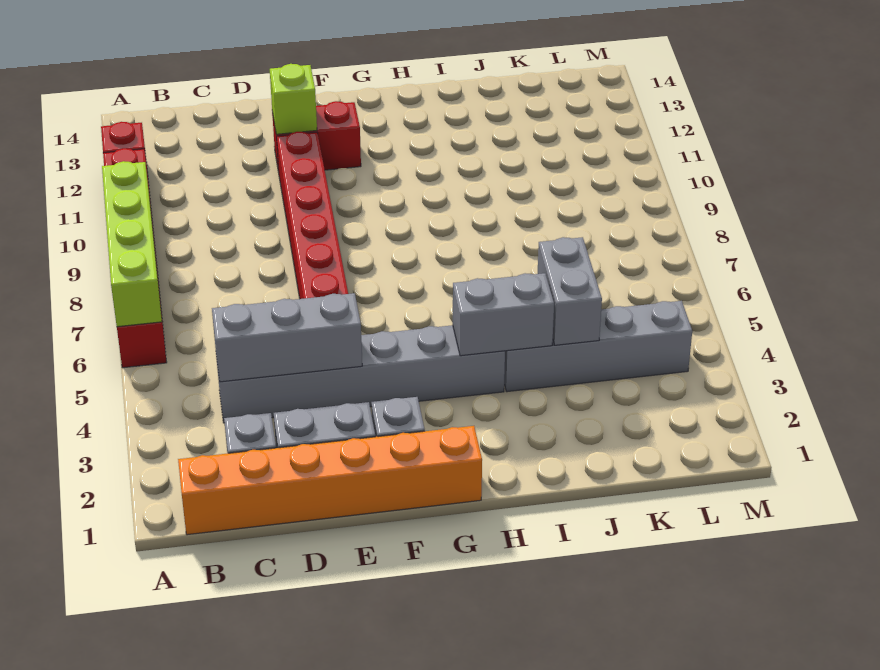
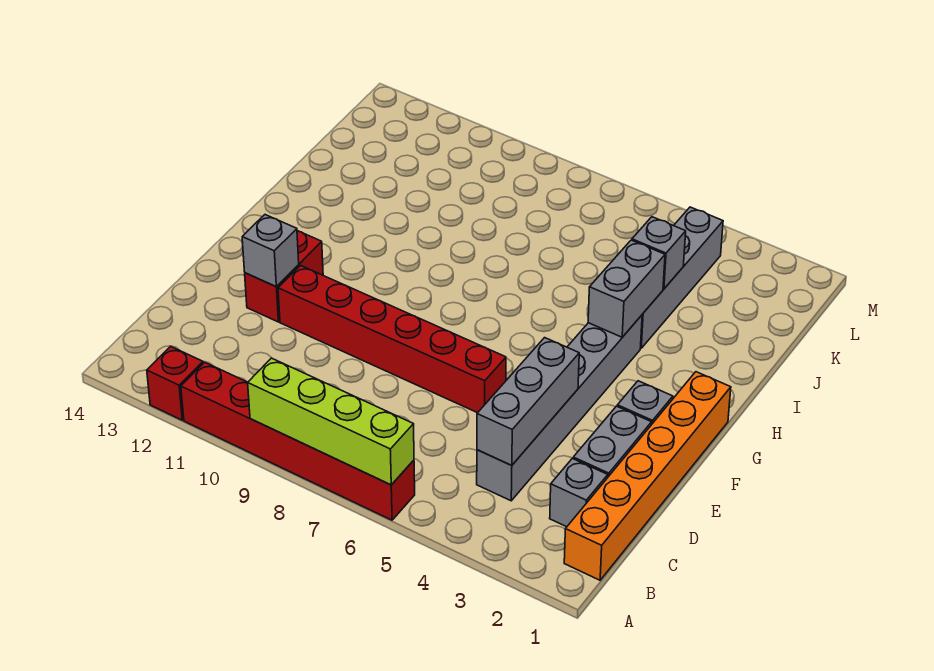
lime 1x1 brick [270,64,317,134] -> grey 1x1 brick [242,215,299,287]
grey 1x2 brick [538,237,602,345] -> grey 1x1 brick [632,217,686,289]

